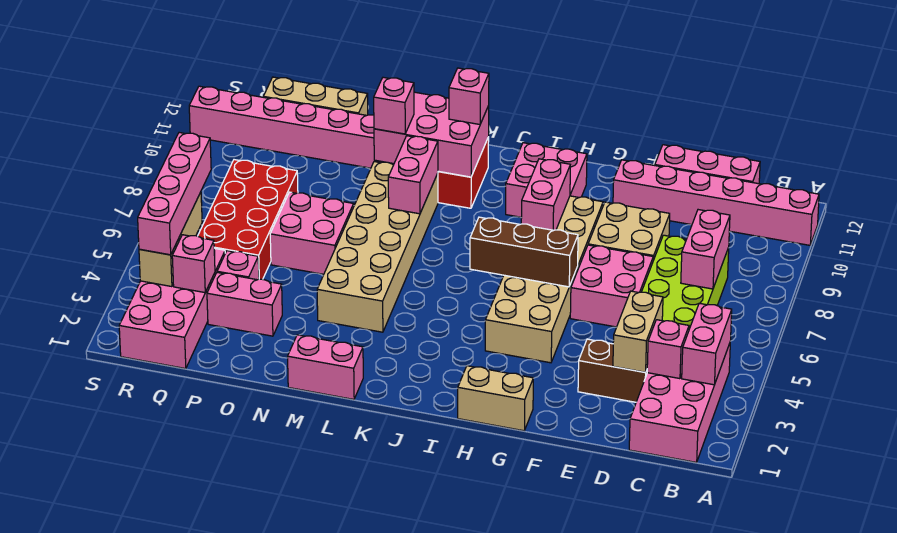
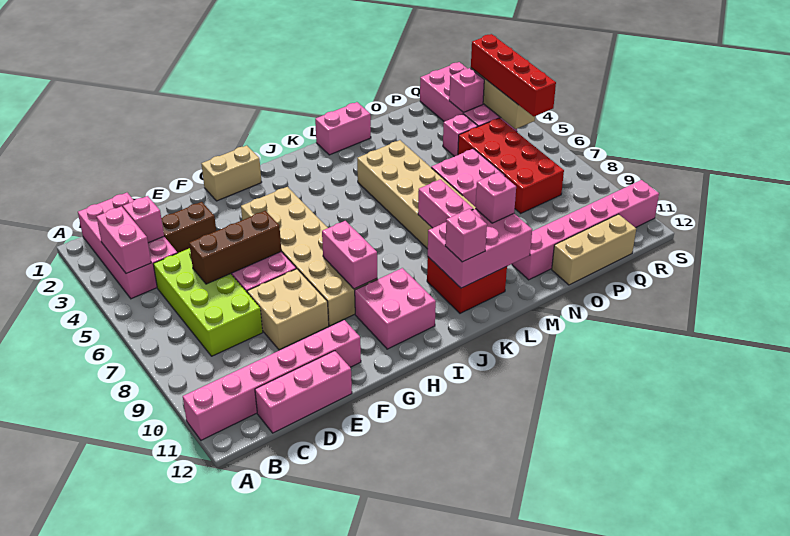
pink 1x2 brick [681,210,730,289] -> none
tan 1x2 brick [613,291,663,372] -> none
brown 1x3 brick [470,217,578,287] -> brown 1x3 brick moved to [189,211,281,284]
pink 1x2 brick [207,273,282,336] -> none
pink 1x4 brick [138,133,211,255] -> red 1x4 brick [471,34,556,116]

